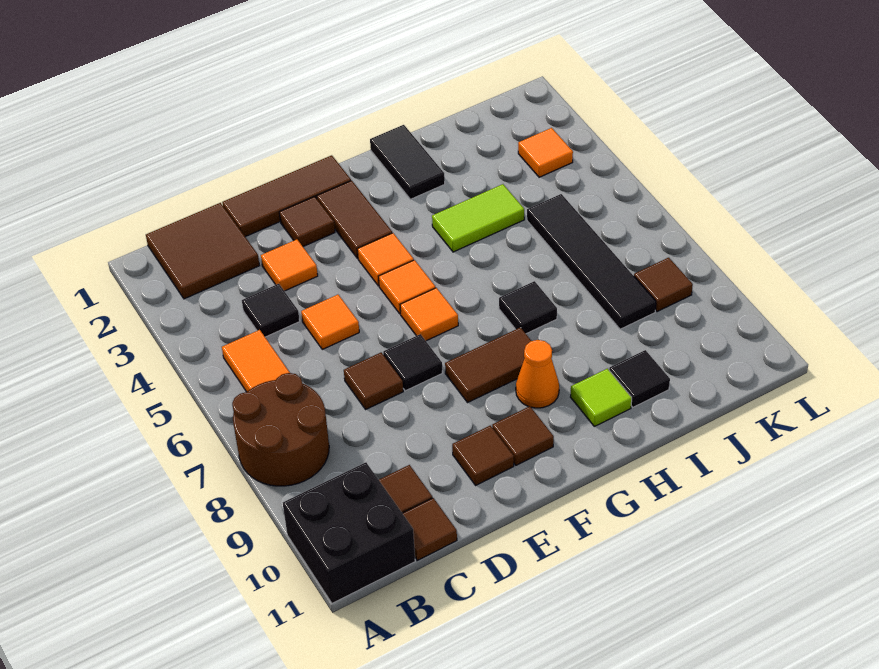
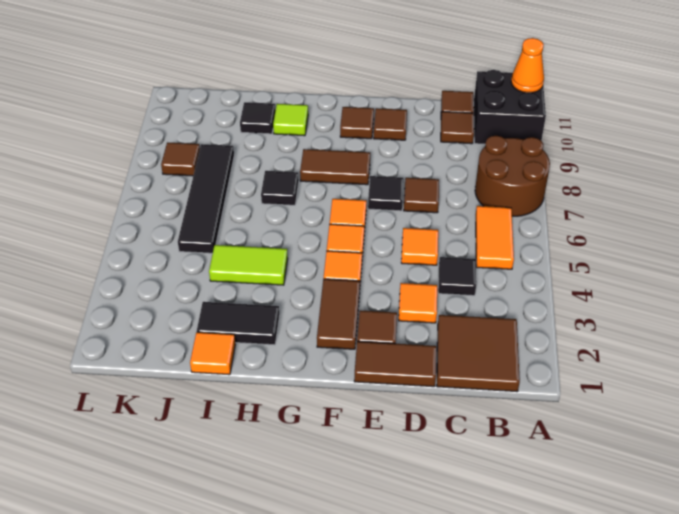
brown 1x3 tile [222,155,351,237] -> brown 1x2 tile [354,341,436,387]
orange 1x1 cone [516,340,559,408] -> orange 1x1 cone moved to [511,38,544,93]
black 1x2 tile [370,125,445,199] -> black 1x2 tile turned to [197,302,279,345]
orange 1x1 tile [518,128,573,177] -> orange 1x1 tile moved to [190,332,235,375]

